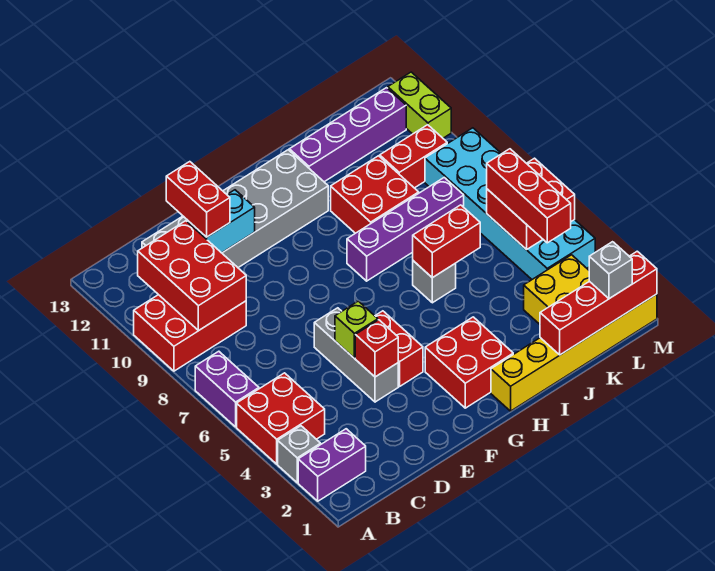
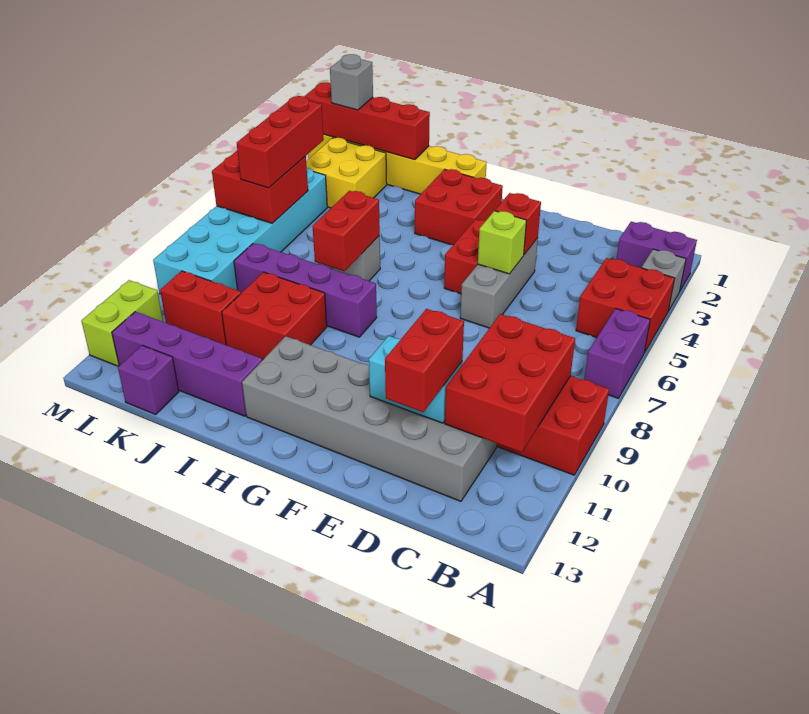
red 1x2 brick [413,205,480,278] -> red 1x2 brick turned to [313,191,380,271]
none -> purple 1x1 brick [118,345,179,415]

